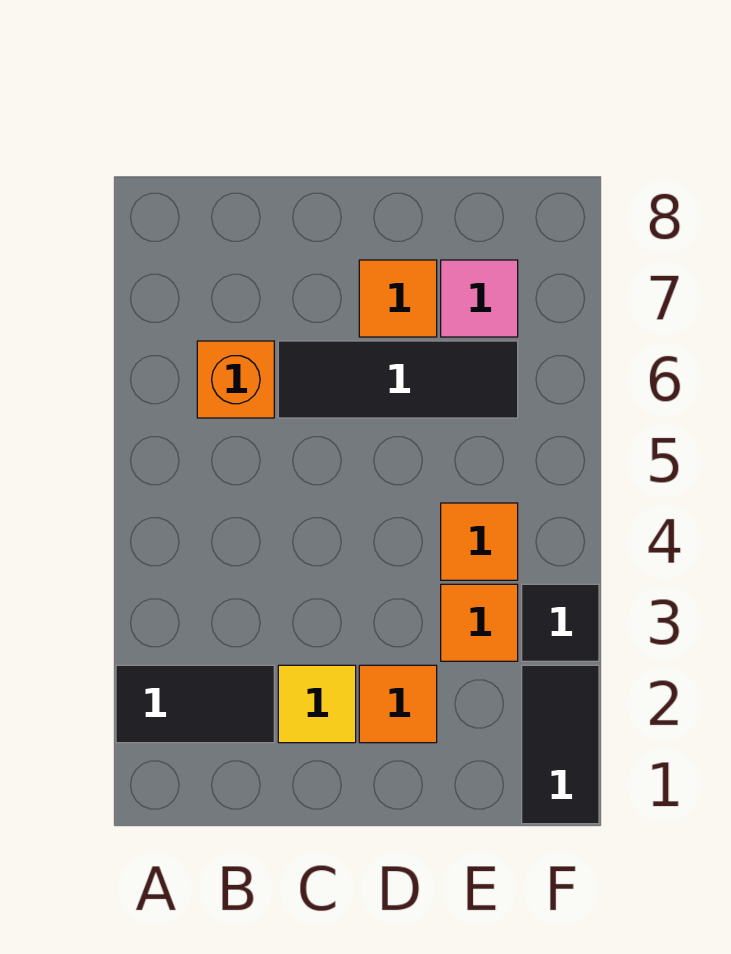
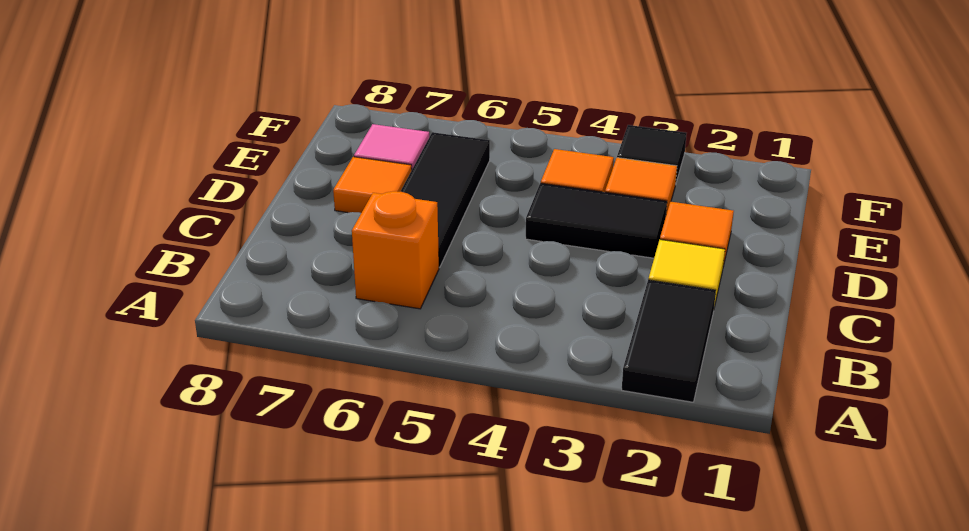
black 1x2 tile [522,665,599,824] -> black 1x2 tile moved to [526,183,667,258]

